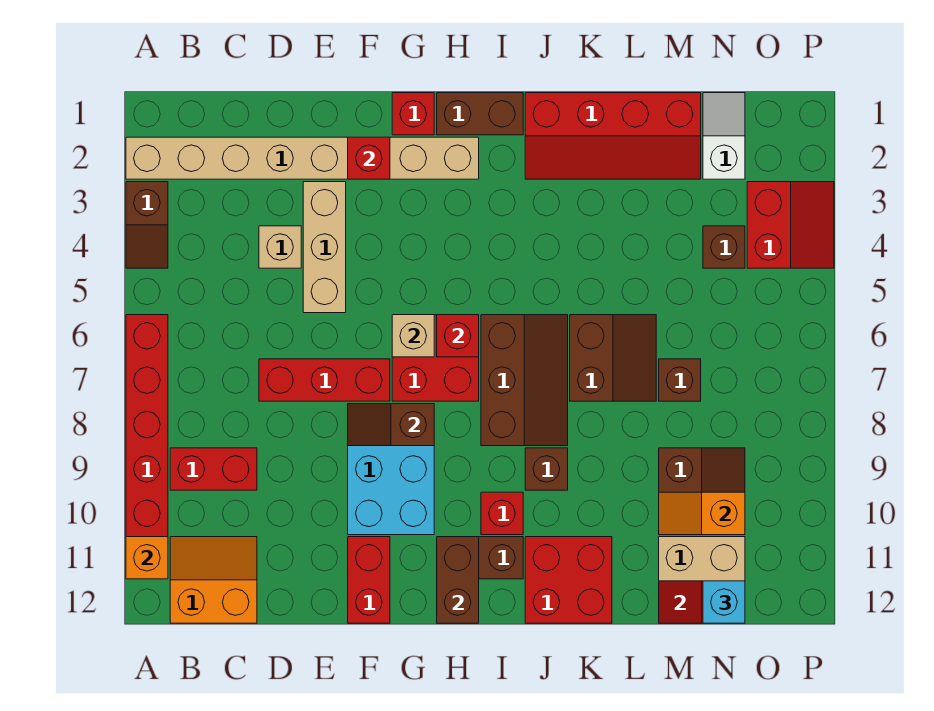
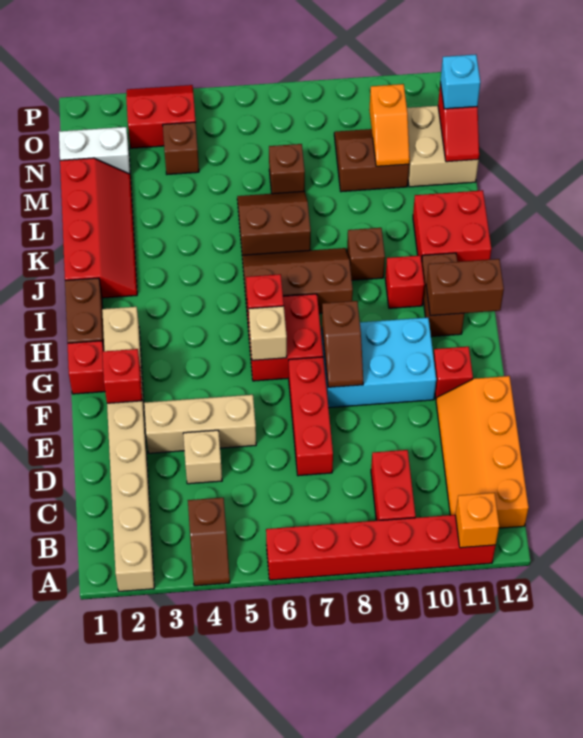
brown 1x2 slope [126,182,168,268] -> brown 1x2 slope turned to [188,498,230,586]
orange 2x2 slope [170,537,257,623] -> orange 2x4 slope [436,376,529,528]
red 1x2 brick [348,537,390,623] -> red 1x1 brick [434,347,473,398]
white 1x2 slope [703,93,745,179] -> white 1x2 brick [59,127,130,174]

